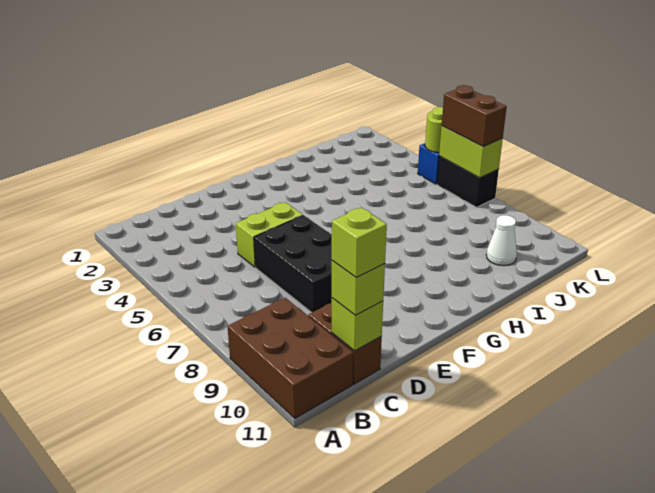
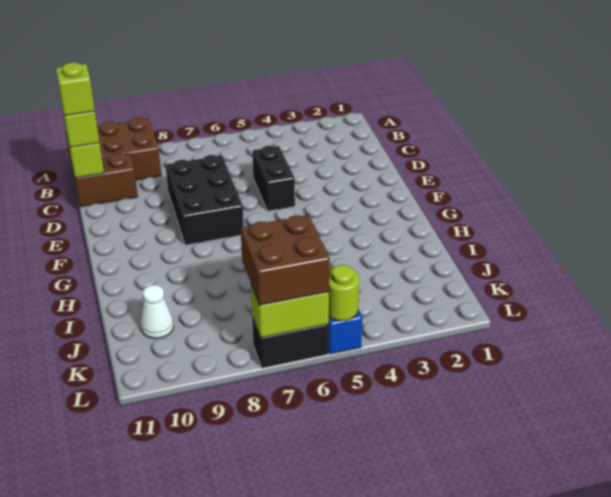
lime 1x2 brick [236,202,303,267] -> black 1x2 brick [252,146,295,211]
black 2x3 brick [254,215,332,313] -> black 2x3 brick turned to [166,155,244,245]
brown 1x2 brick [442,85,507,147] -> brown 2x2 brick [240,215,330,305]

